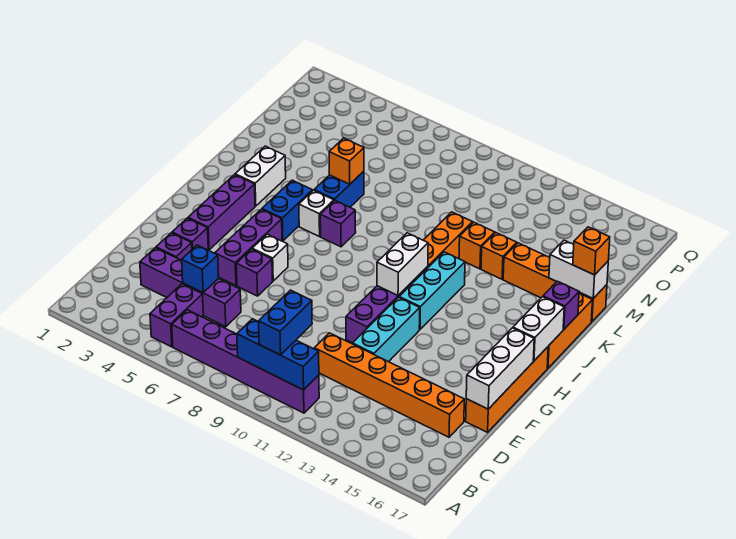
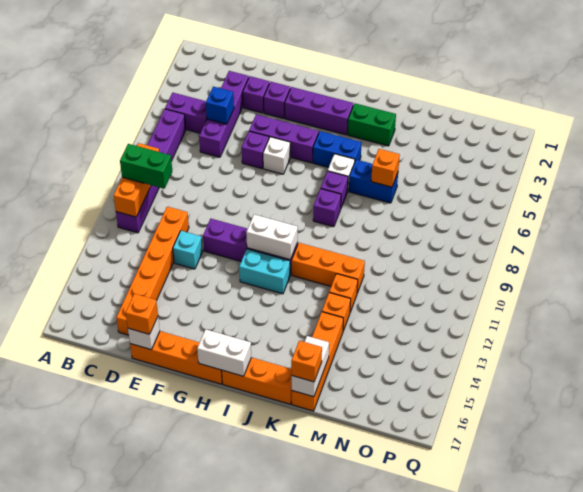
blue 1x3 brick [237,319,319,390] -> orange 1x3 brick [114,143,159,217]
blue 1x2 brick [259,290,312,355] -> green 1x2 brick [120,144,172,189]
cyan 1x3 brick [353,297,420,362] -> cyan 1x1 brick [173,231,203,269]
white 1x3 brick [466,328,534,409] -> white 1x1 brick [128,317,160,350]
none -> orange 1x1 brick [126,294,158,334]
cyan 1x3 brick [399,252,465,329] -> cyan 1x2 brick [239,249,290,294]
white 1x2 brick [235,146,286,206] -> green 1x2 brick [348,103,396,146]
purple 1x1 brick [543,281,579,329] -> purple 1x1 brick moved to [313,189,341,227]

